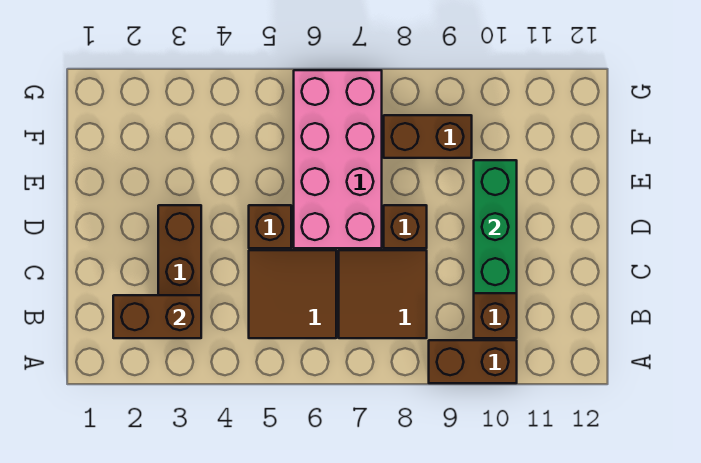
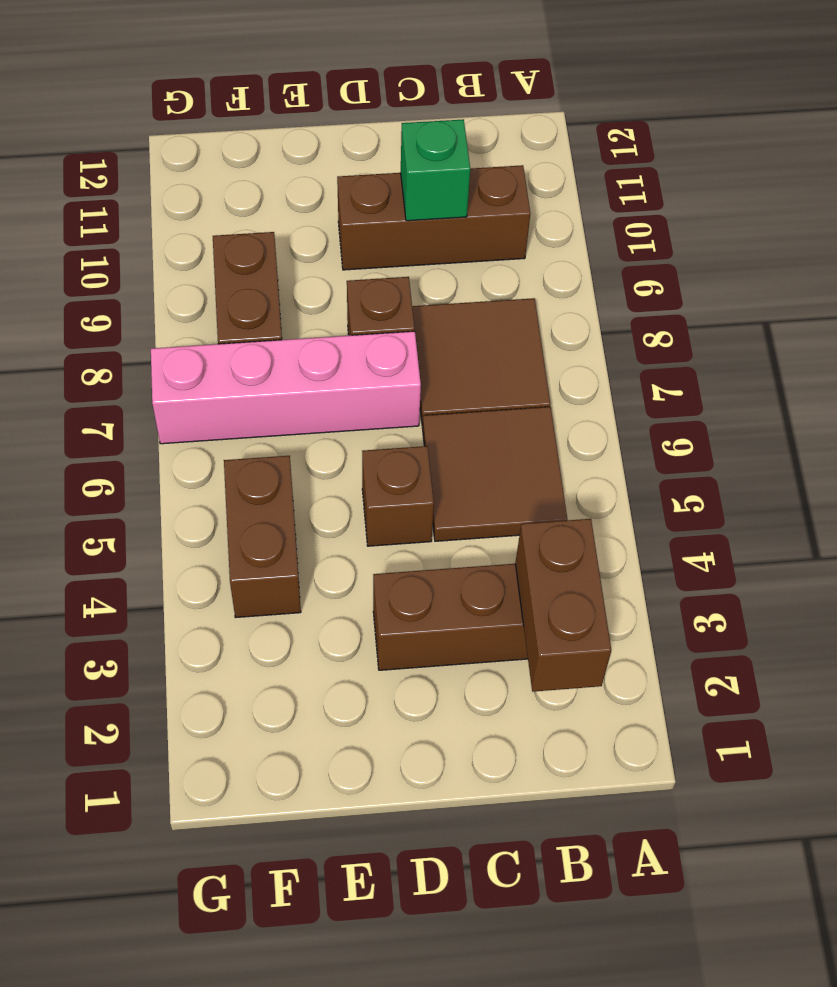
brown 1x2 brick [429,340,517,383] -> brown 1x2 brick moved to [224,456,301,618]
green 1x3 brick [474,160,517,293] -> green 1x1 brick [401,119,470,221]
pink 2x4 brick [294,70,382,248] -> pink 1x4 brick [151,331,421,444]

